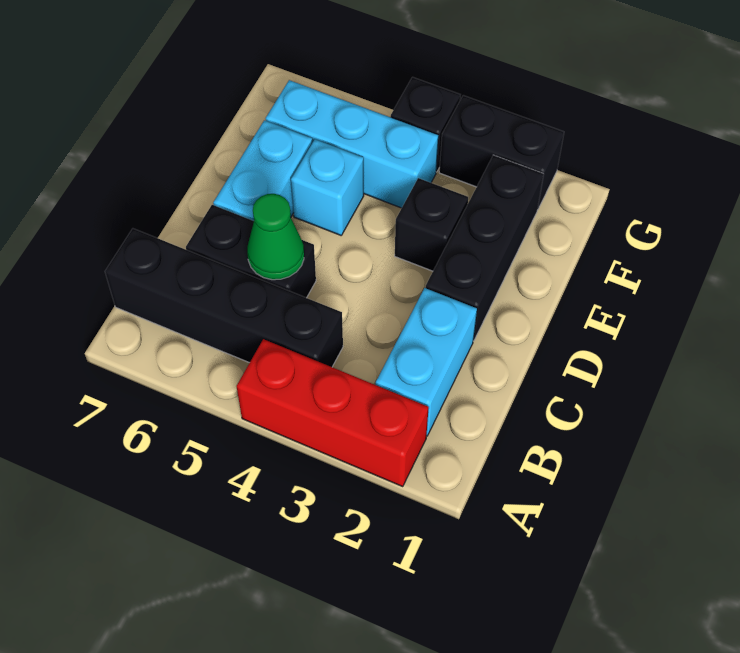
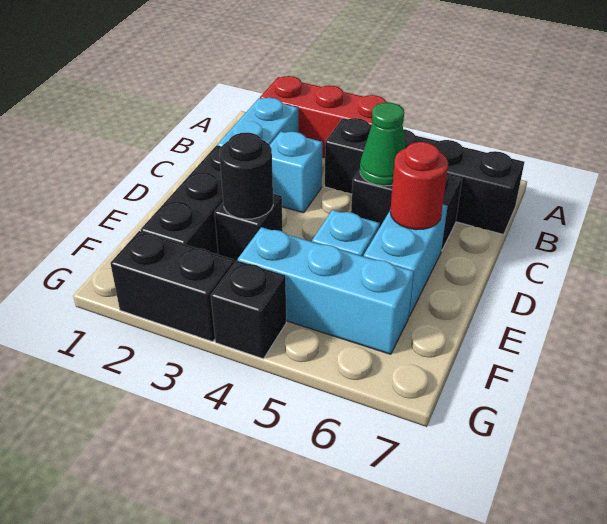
none -> cyan 1x1 brick [270,132,322,213]
none -> red 1x1 round brick [390,142,448,230]
none -> black 1x1 round brick [220,133,273,219]

